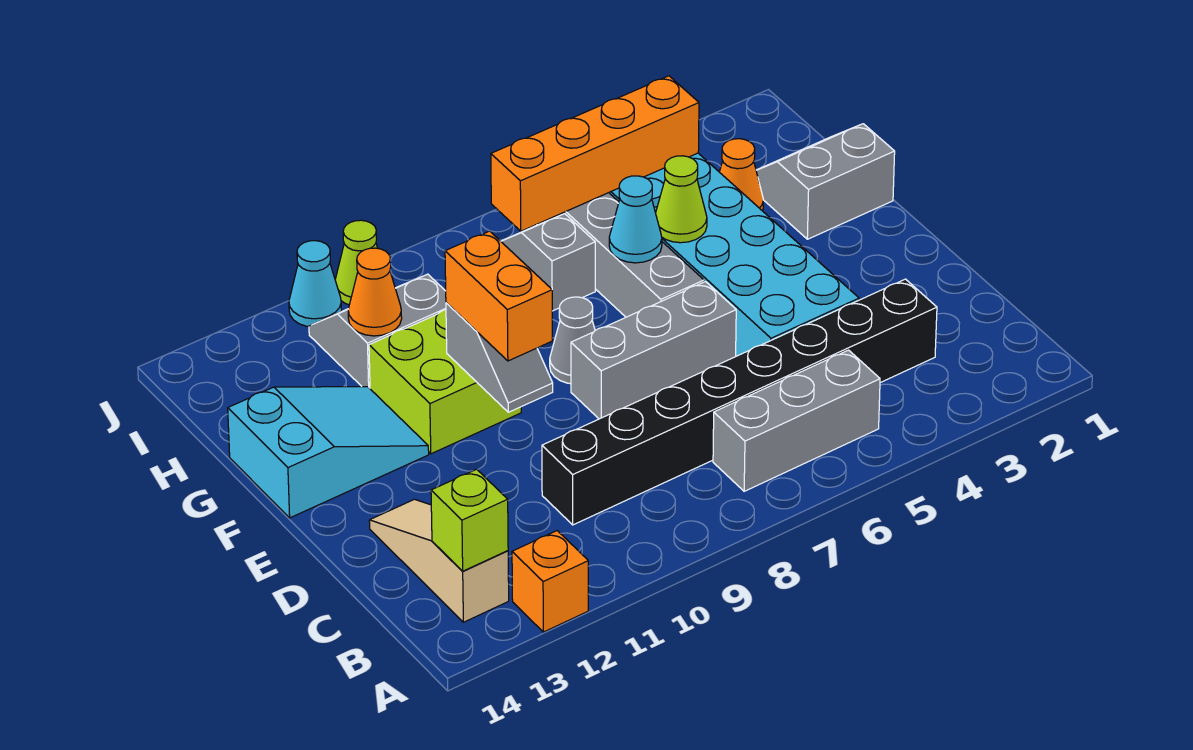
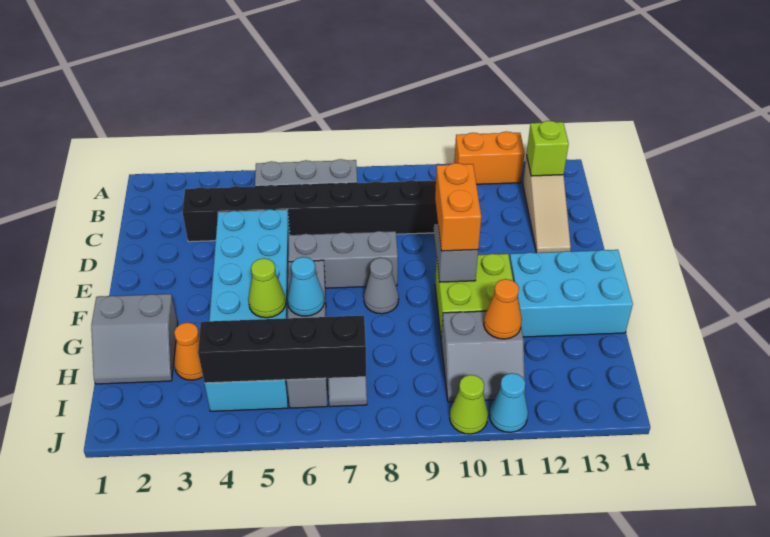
orange 1x1 brick [512,531,588,632] -> orange 1x2 brick [454,132,525,184]
cyan 2x3 slope [228,387,429,518] -> cyan 2x3 brick [509,250,633,337]
orange 1x4 brick [491,76,699,231] -> black 1x4 brick [198,315,366,383]

